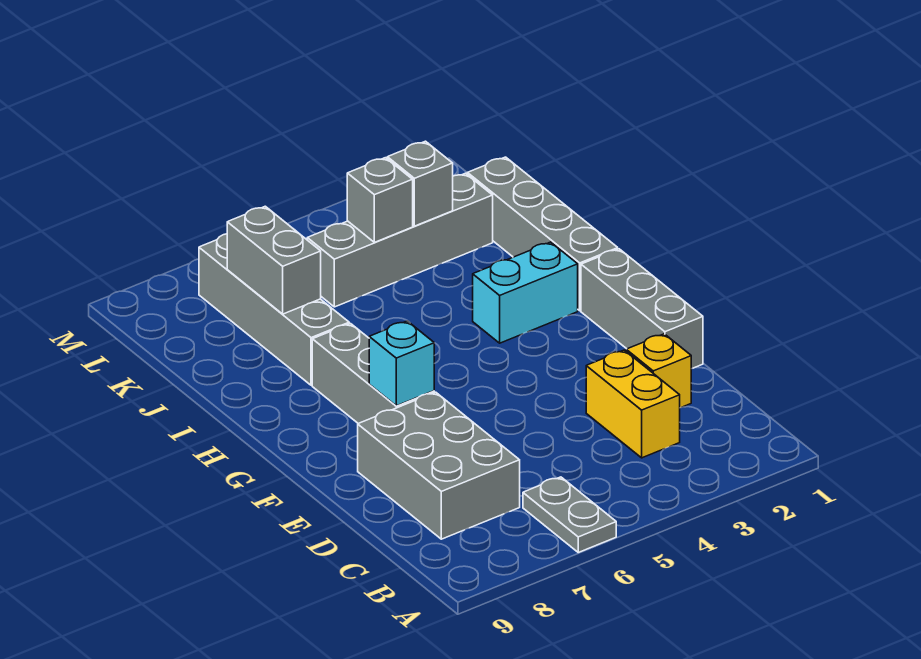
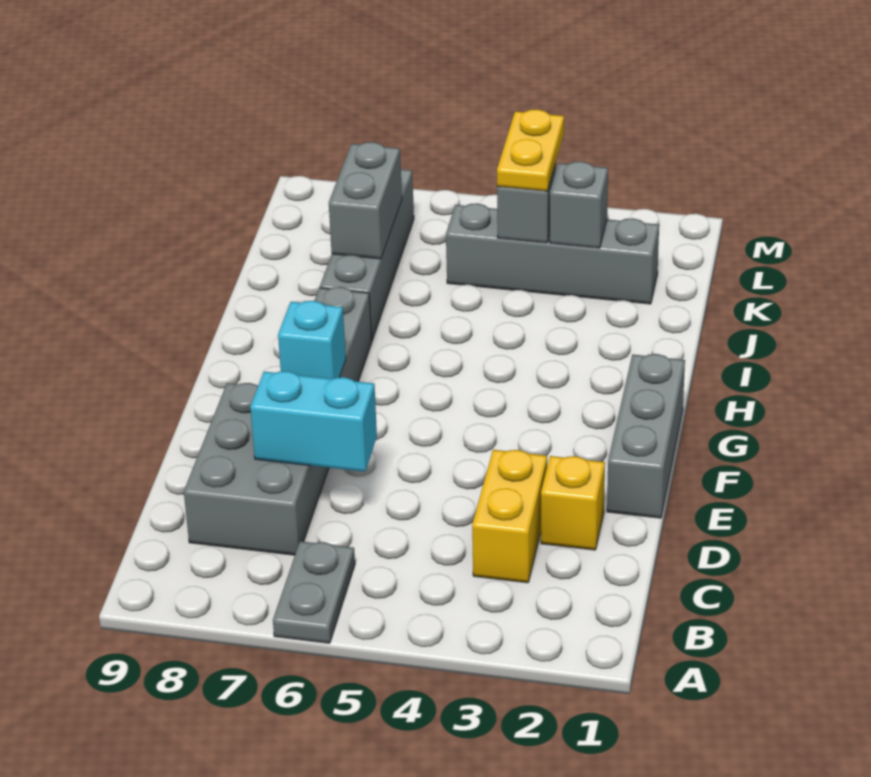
grey 1x4 brick [467,157,618,311] -> none
cyan 1x2 brick [473,242,578,343] -> cyan 1x2 brick moved to [250,371,377,472]
none -> yellow 1x2 plate [497,109,564,191]

